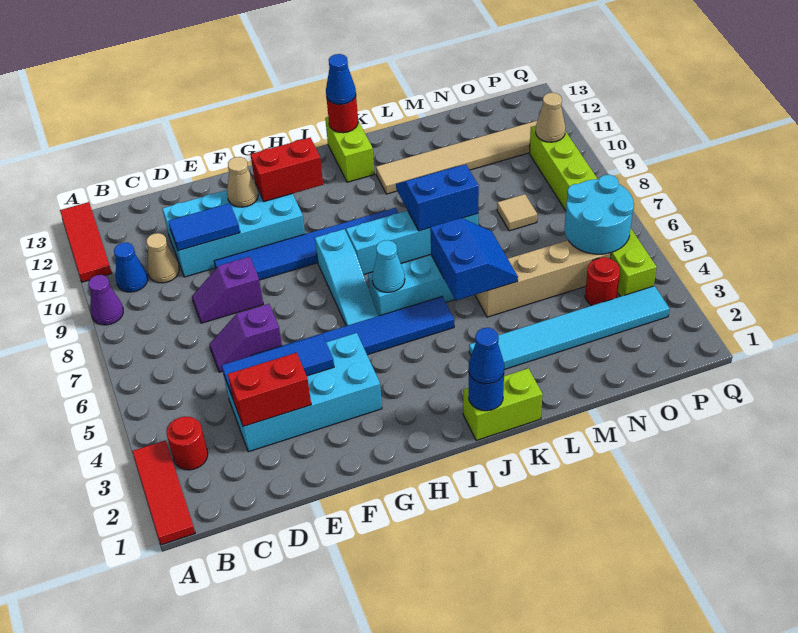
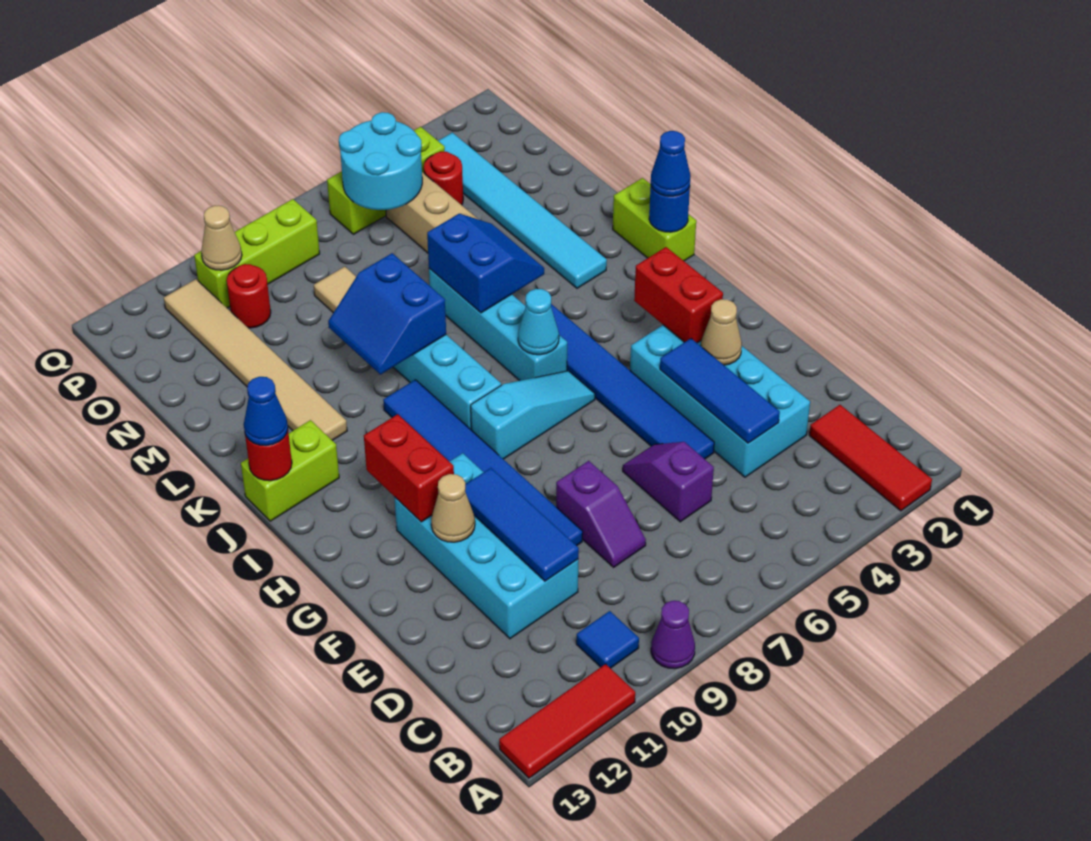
red 1x3 tile [132,440,195,545] -> red 1x3 tile turned to [809,405,932,511]
red 1x1 round brick [167,416,208,470] -> red 1x1 round brick moved to [227,264,271,328]
blue 1x1 cone [114,242,148,292] -> blue 1x1 tile [576,611,639,668]
tan 1x1 cone [147,233,179,283] -> tan 1x1 cone moved to [701,299,742,365]
red 1x2 brick [228,353,311,427] -> red 1x2 brick moved to [634,247,723,343]
purple 1x2 slope [209,304,282,372] -> purple 1x2 slope turned to [623,442,714,522]
blue 1x2 tile [168,203,240,251] -> blue 1x3 tile [465,468,579,581]
blue 2x2 slope [430,218,518,300] -> blue 2x2 slope turned to [427,214,544,313]

